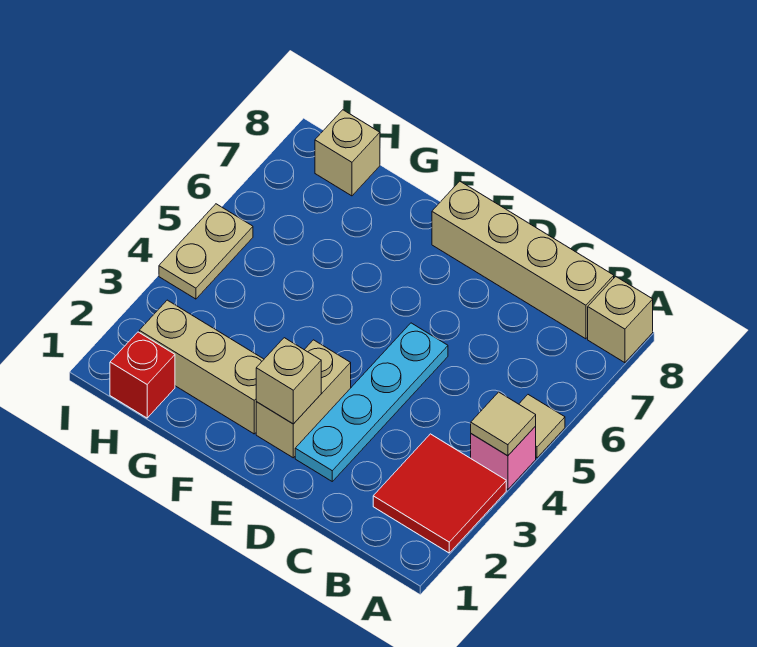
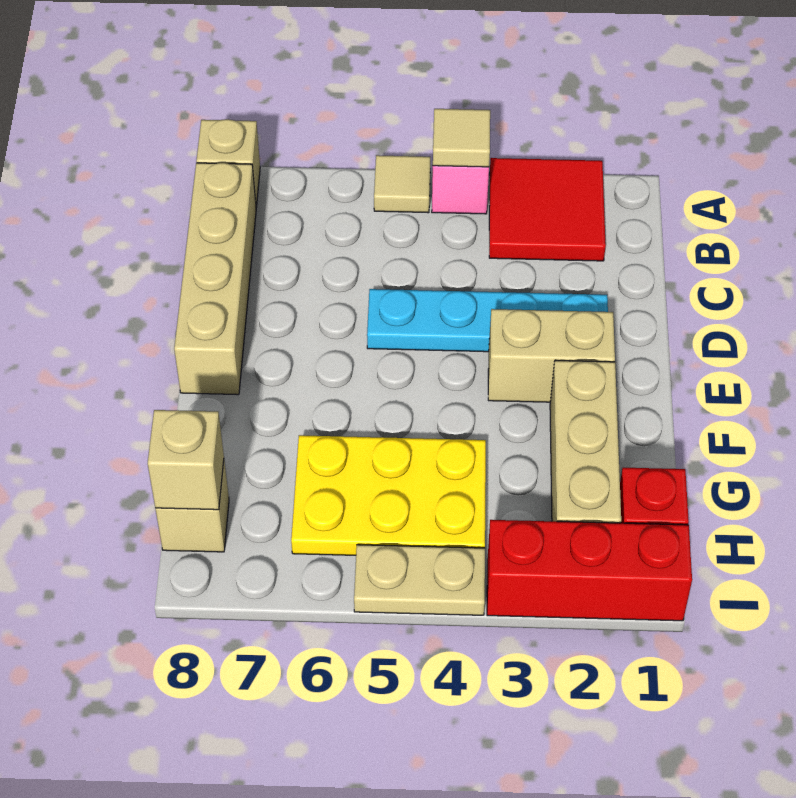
tan 1x1 brick [256,338,321,424] -> tan 1x1 brick moved to [148,410,224,510]
none -> yellow 2x3 plate [291,435,486,555]
none -> red 1x3 brick [487,520,692,621]

